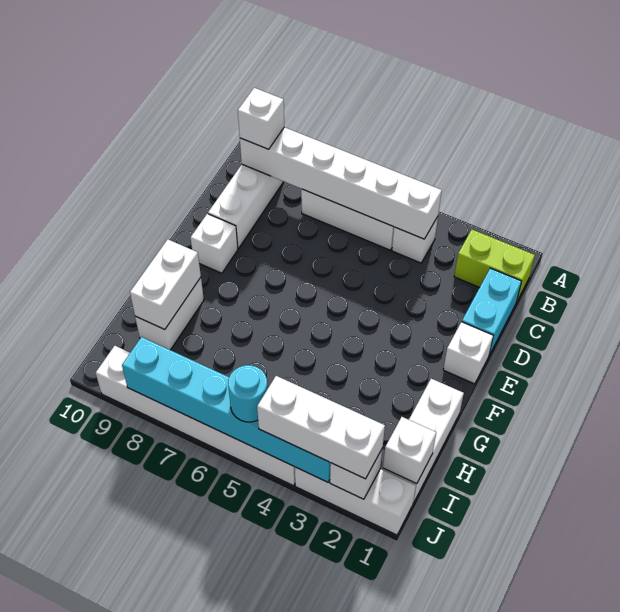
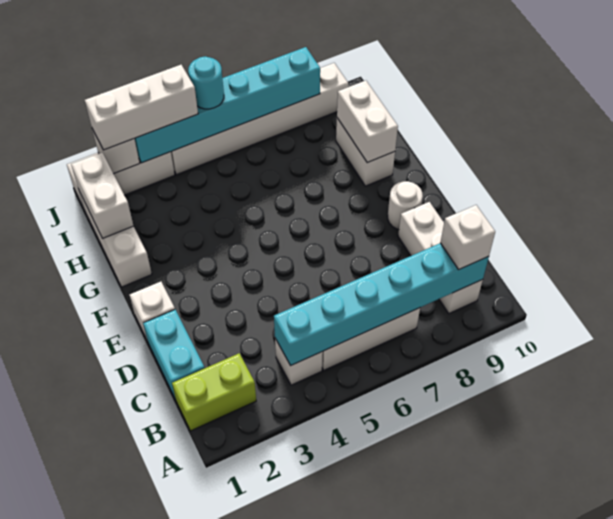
white 1x6 brick [240,127,442,239] -> cyan 1x6 brick [274,243,489,365]
white 1x1 brick [191,214,238,273] -> white 1x1 round brick [388,181,423,230]
white 1x1 brick [383,417,436,484] -> white 1x2 brick [71,153,133,238]

